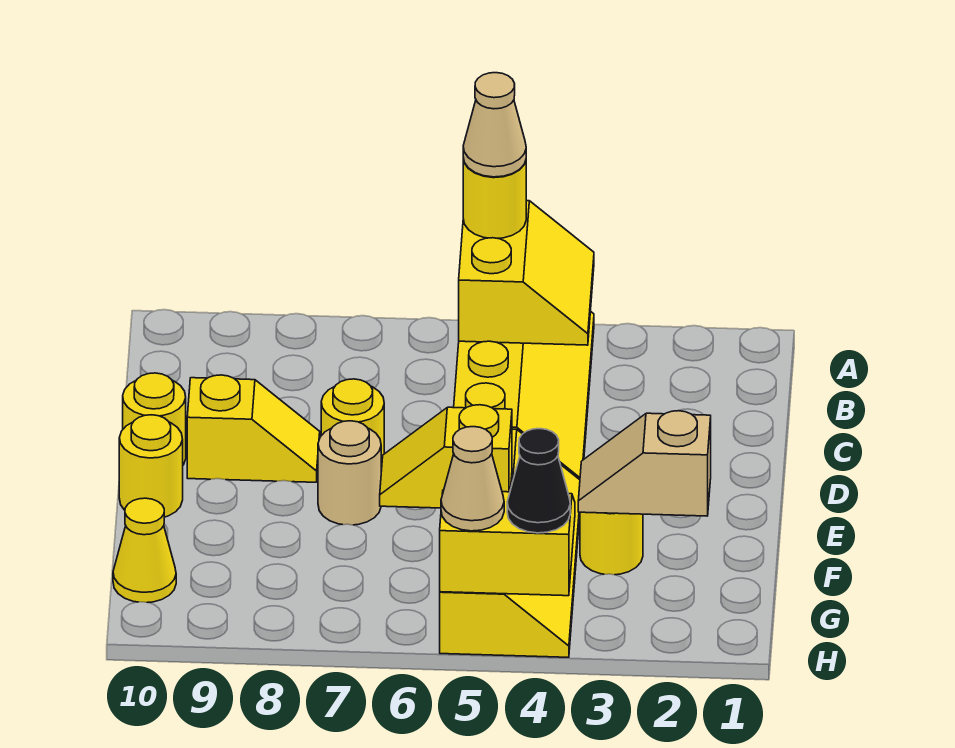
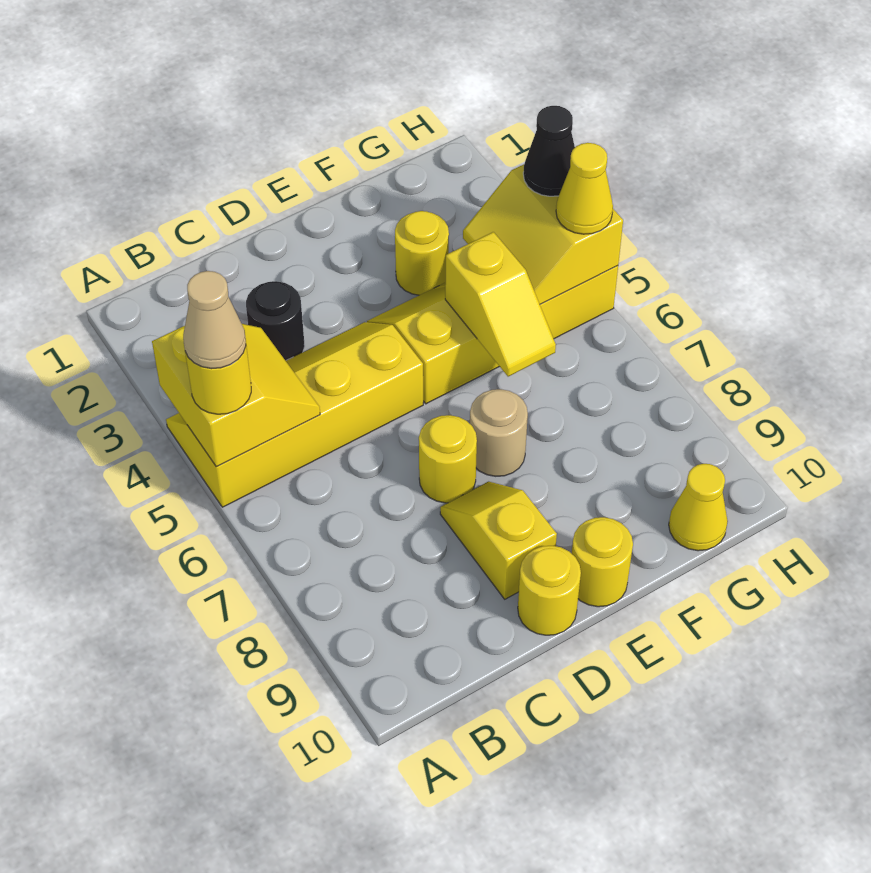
yellow 2x2 slope [459,201,594,345] -> yellow 2x2 slope turned to [152,324,320,467]
none -> black 1x1 round brick [246,281,305,361]
tan 1x2 slope [578,411,711,516] -> none
tan 1x1 cone [441,427,504,531] -> yellow 1x1 cone [556,143,613,234]

